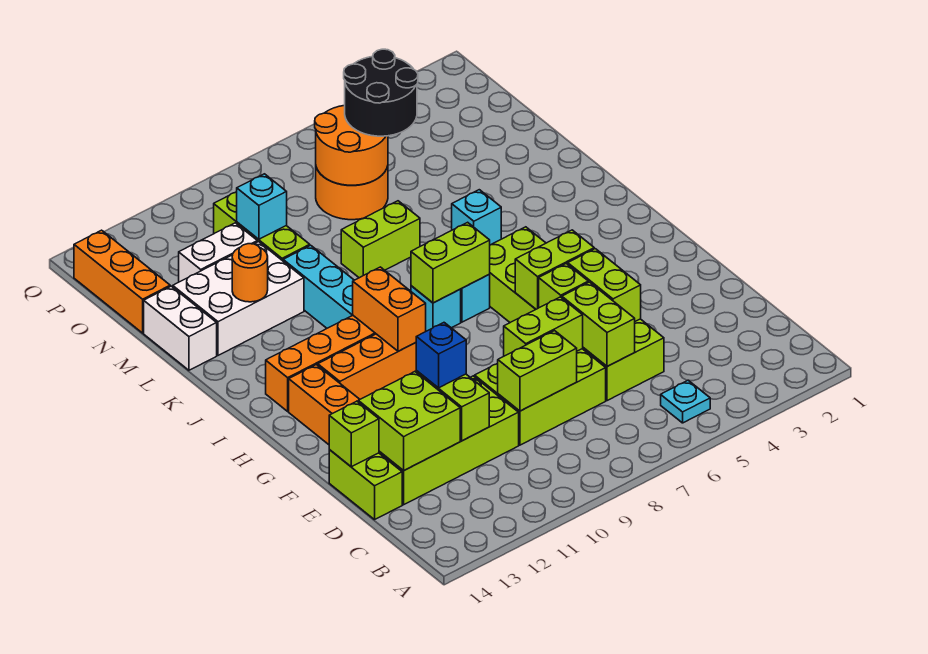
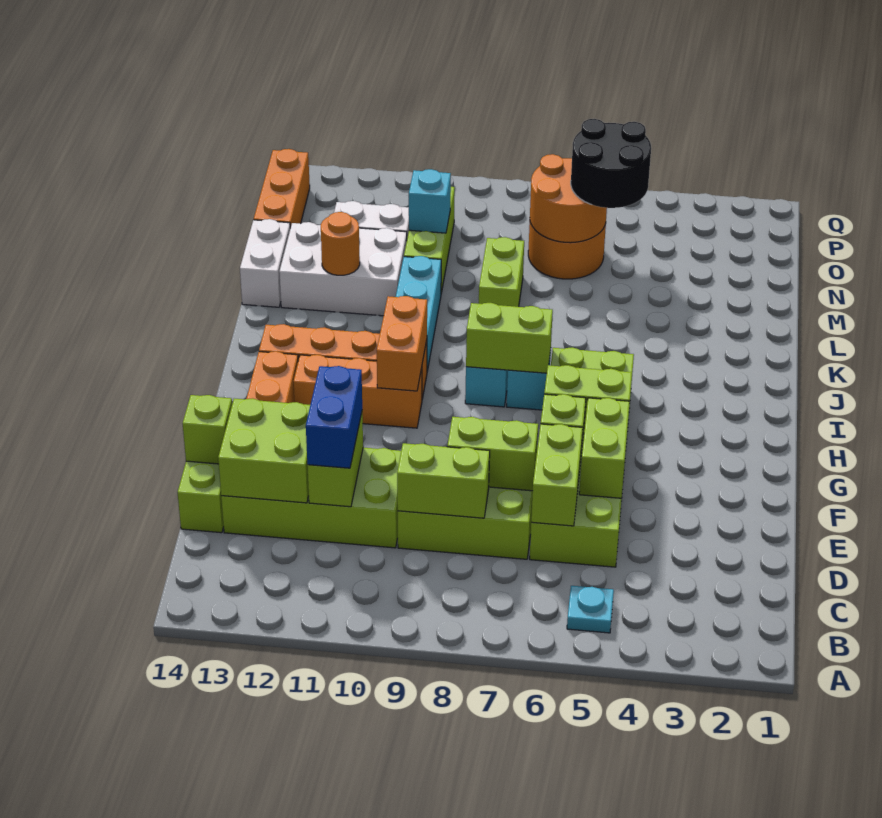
blue 1x1 brick [416,323,466,388] -> blue 1x2 brick [306,366,362,468]
cyan 1x1 brick [452,190,501,245] -> none
lime 1x2 brick [341,201,420,278] -> lime 1x2 brick turned to [479,237,524,307]

